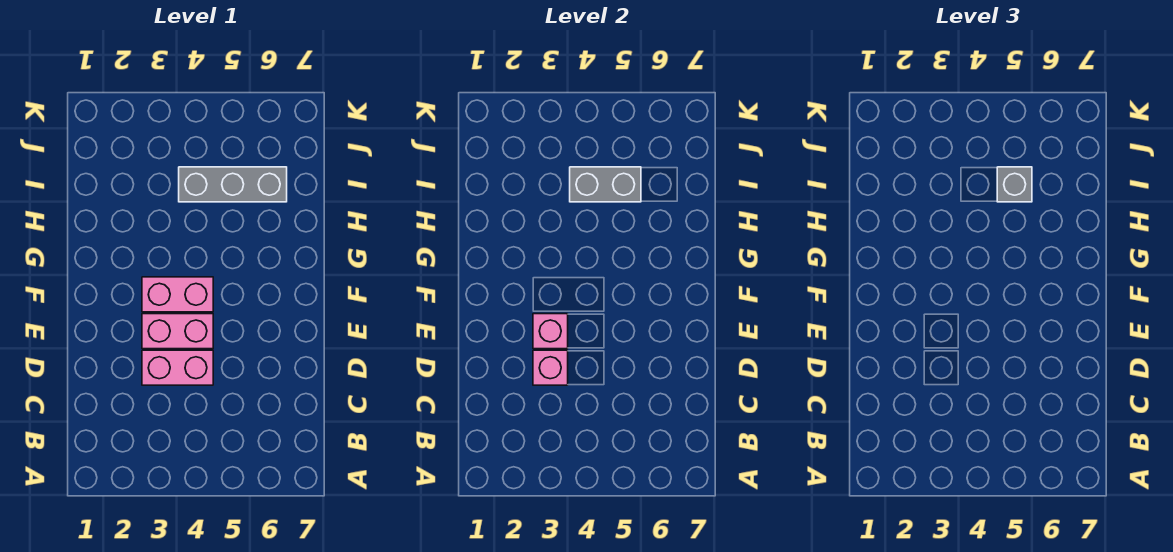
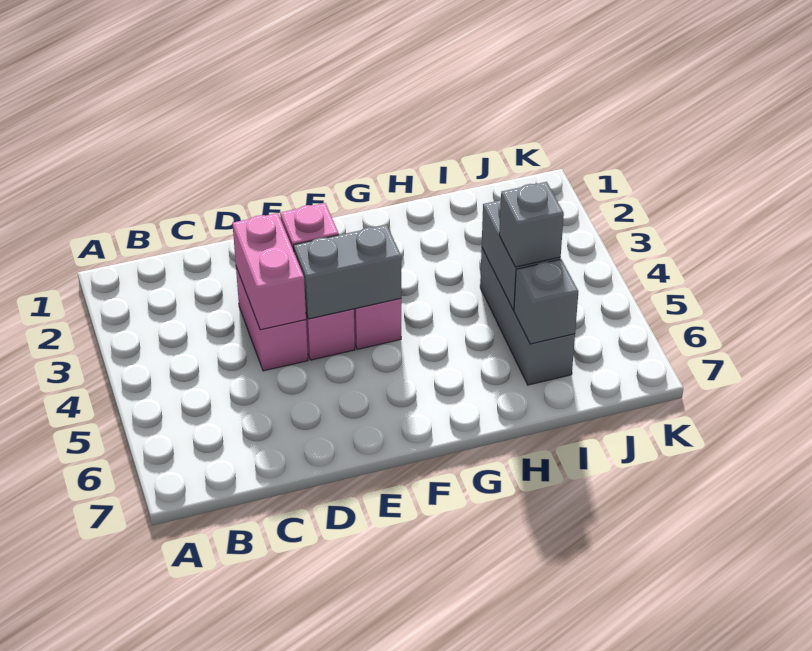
pink 1x1 brick [533,350,568,385] -> pink 1x2 brick [233,213,306,330]
none -> grey 1x2 brick [294,225,401,319]
none -> grey 1x1 brick [514,259,578,344]

